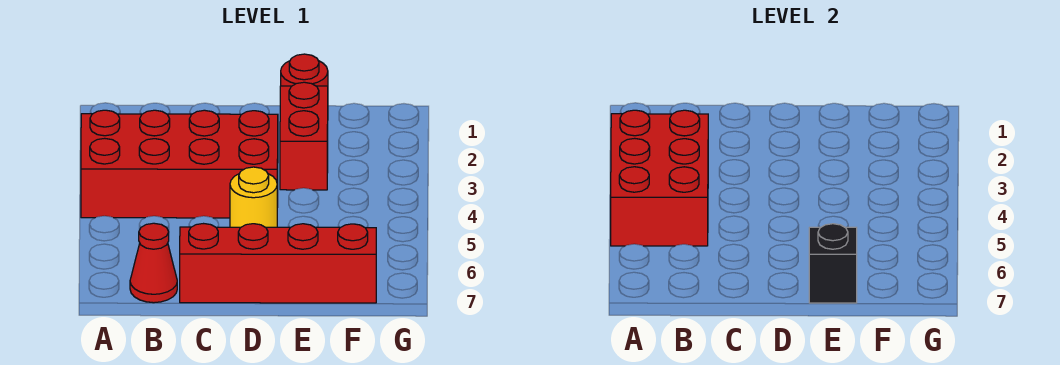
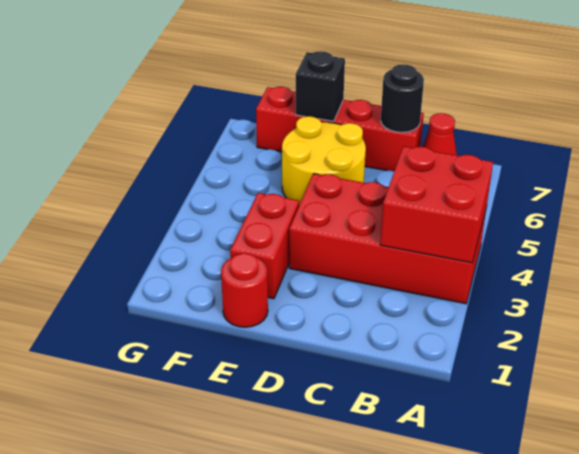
red 2x3 brick [611,110,708,246] -> red 2x2 brick [380,146,493,263]
none -> black 1x1 round brick [381,64,424,132]
yellow 1x1 round brick [230,167,277,227] -> yellow 2x2 round brick [282,116,366,205]

